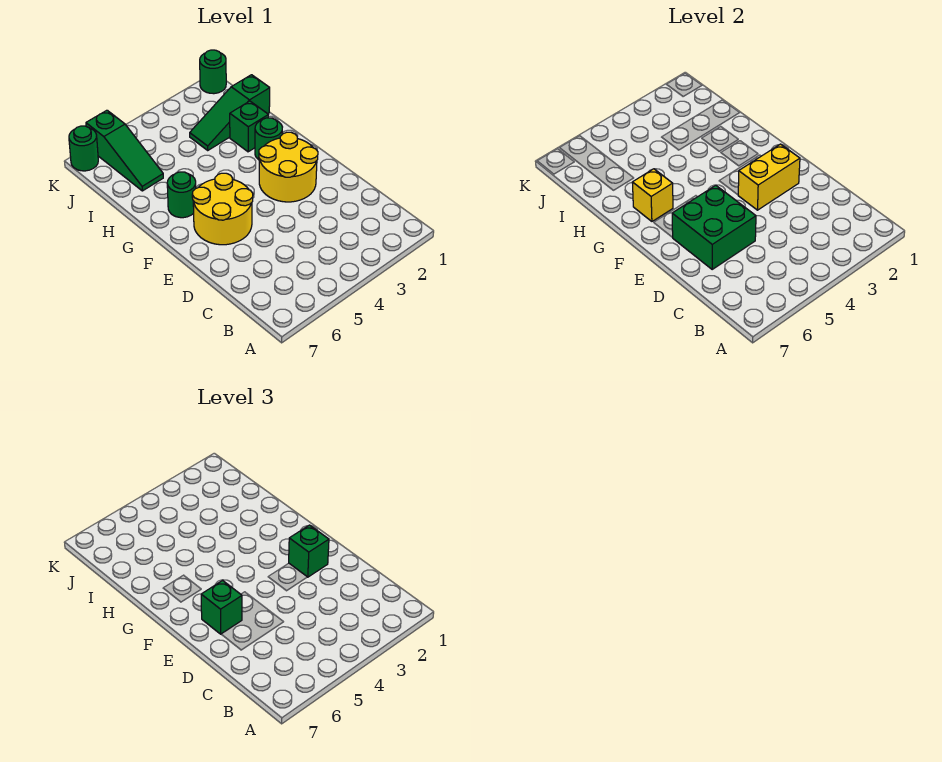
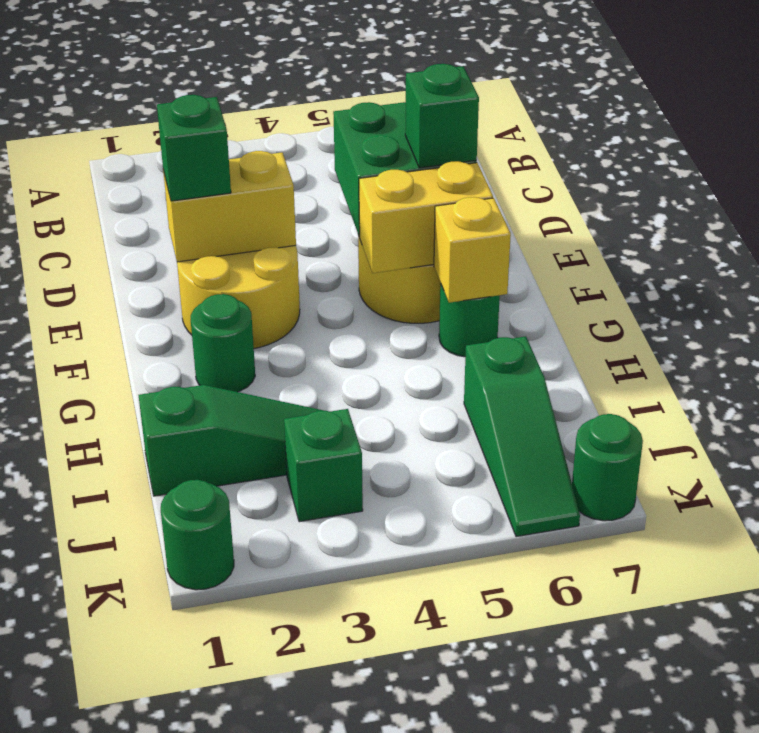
none -> yellow 1x2 brick [359,161,493,273]
green 1x1 brick [230,101,268,152] -> green 1x1 brick moved to [284,409,363,522]
green 1x3 slope [86,110,163,191] -> green 1x3 slope turned to [464,336,580,537]

